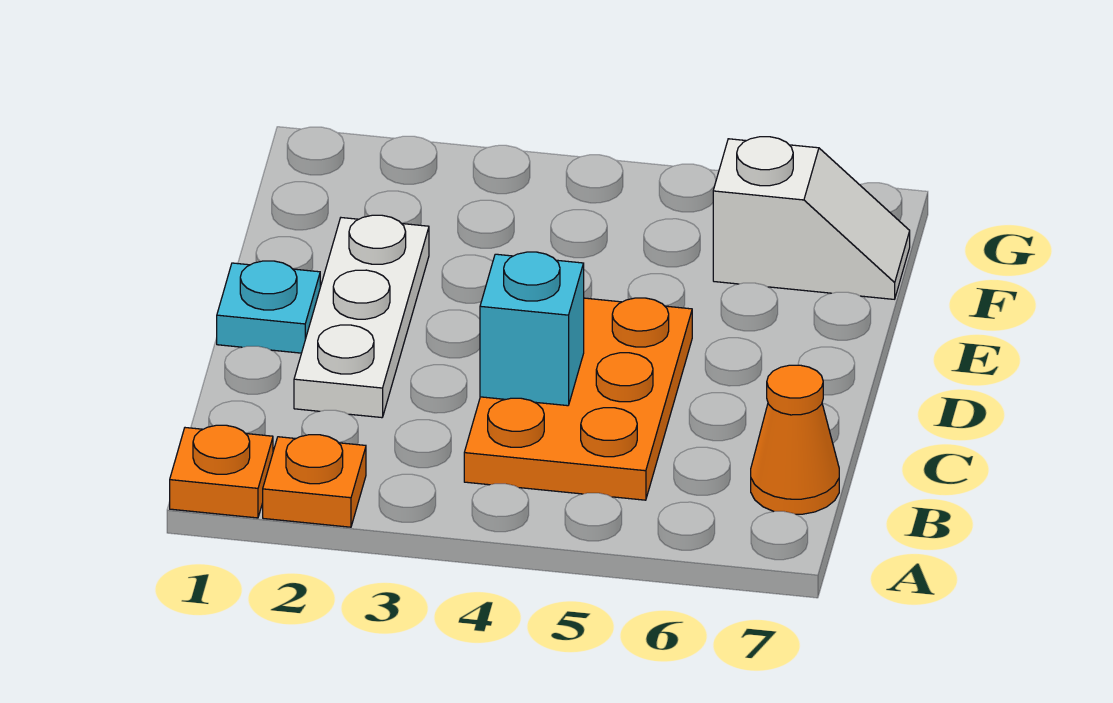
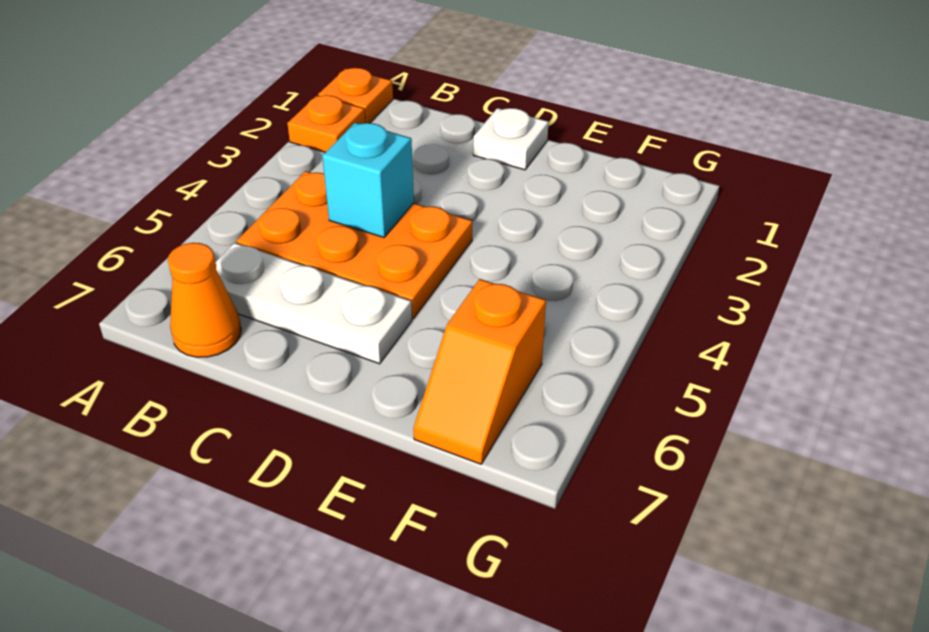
white 1x3 plate [294,215,429,418] -> white 1x3 plate moved to [216,243,412,364]
cyan 1x1 plate [217,261,320,353] -> white 1x1 plate [473,108,549,170]
white 1x2 slope [713,137,910,299] -> orange 1x2 slope [413,279,546,464]

